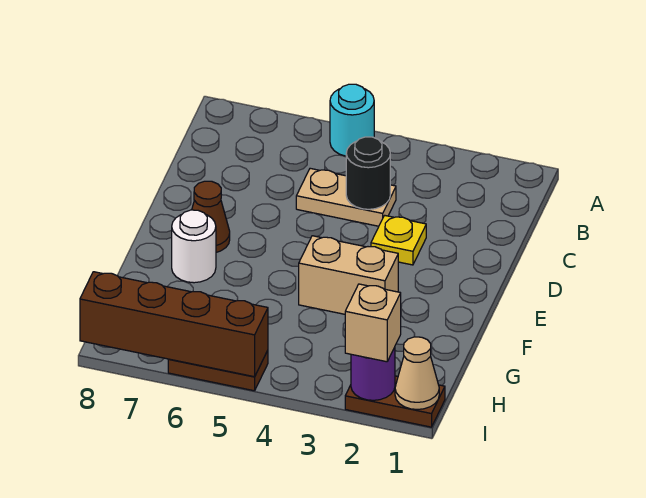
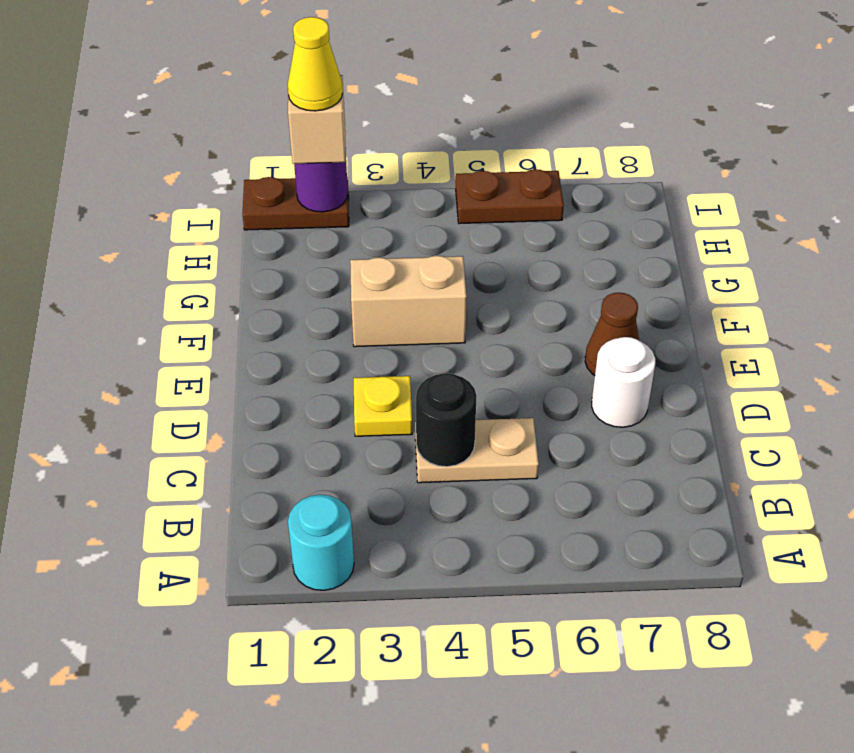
cyan 1x1 round brick [330,84,374,156] -> cyan 1x1 round brick moved to [288,495,354,590]
white 1x1 round brick [172,210,216,283] -> white 1x1 round brick moved to [592,337,655,427]
tan 1x1 cone [395,337,439,410] -> none
none -> yellow 1x1 cone [288,17,343,111]
brown 1x4 brick [80,272,268,377] -> none

